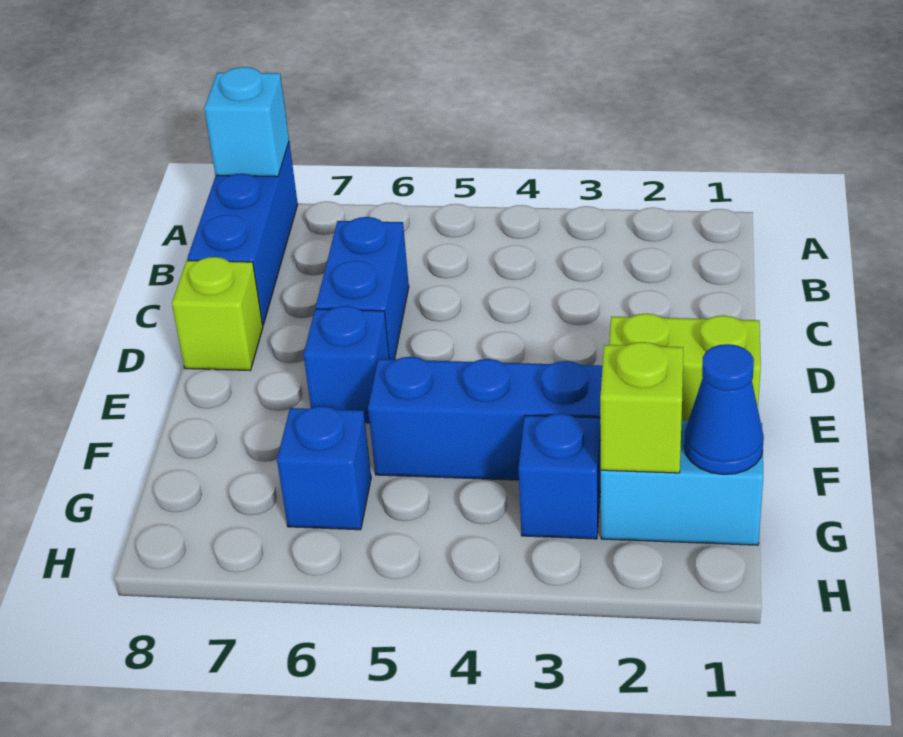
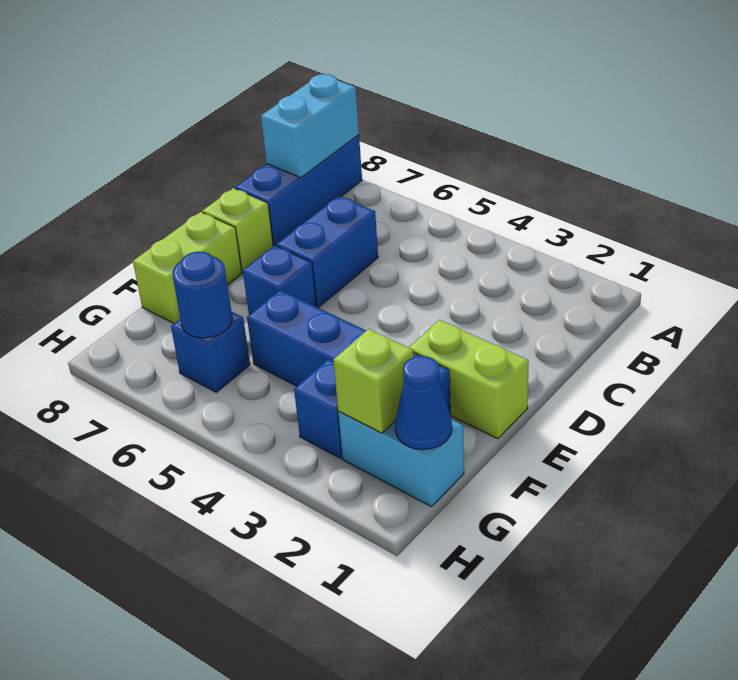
cyan 1x1 brick [204,67,289,177] -> cyan 1x2 brick [261,74,359,178]
none -> lime 1x2 brick [133,212,242,323]
none -> blue 1x1 round brick [173,251,232,338]

